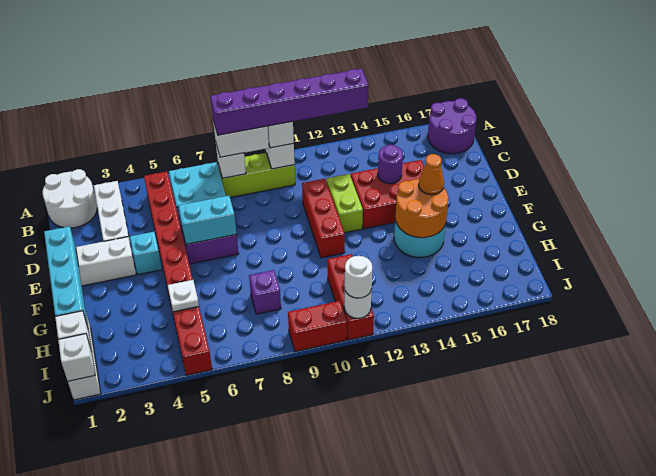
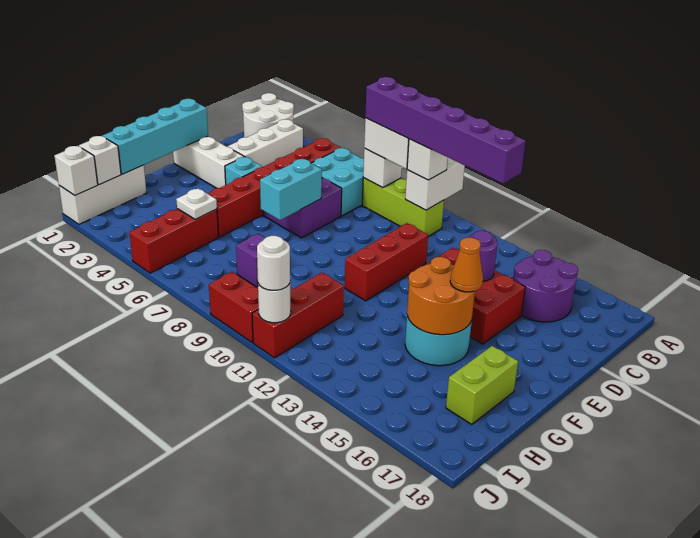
purple 2x2 round brick [428,98,477,154] -> purple 2x2 round brick moved to [513,250,578,322]
lime 1x2 brick [327,174,363,233] -> lime 1x2 brick moved to [446,346,518,424]
cyan 1x2 brick [178,196,236,244] -> cyan 1x2 brick turned to [260,159,322,220]

